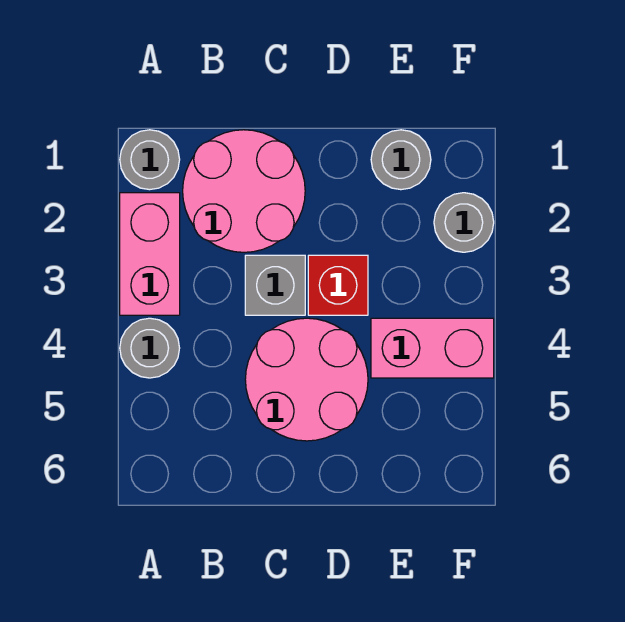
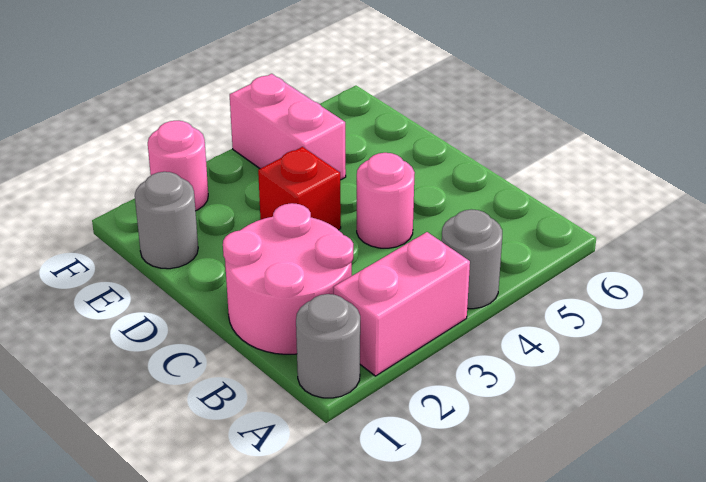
grey 1x1 brick [245,255,305,315] -> none
pink 2x2 round brick [245,318,368,441] -> pink 1x1 round brick [357,153,415,248]
grey 1x1 round brick [434,193,494,252] -> pink 1x1 round brick [148,121,208,211]

